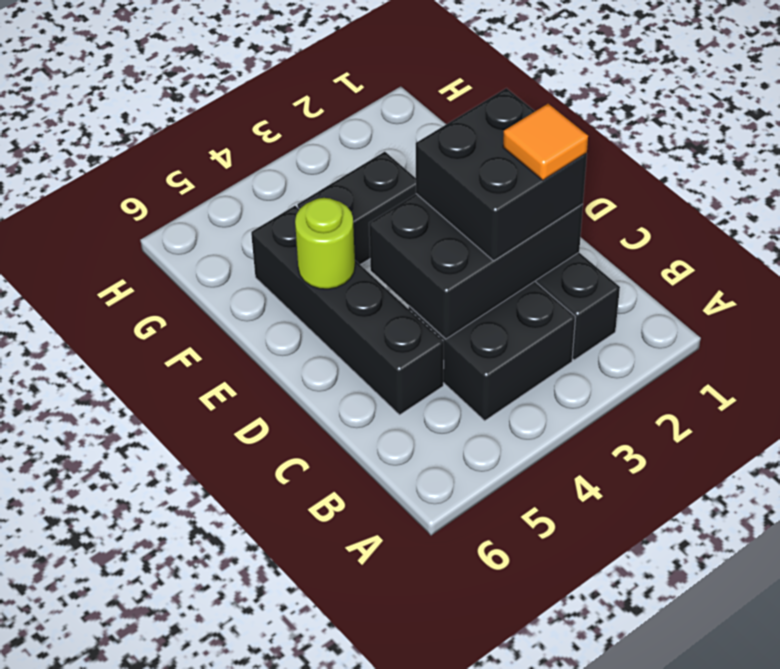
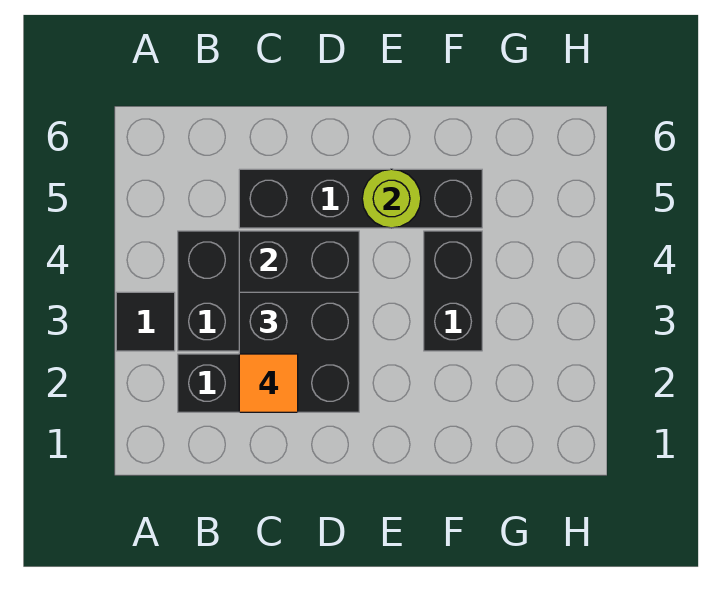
none -> black 1x1 tile [116,292,175,351]

